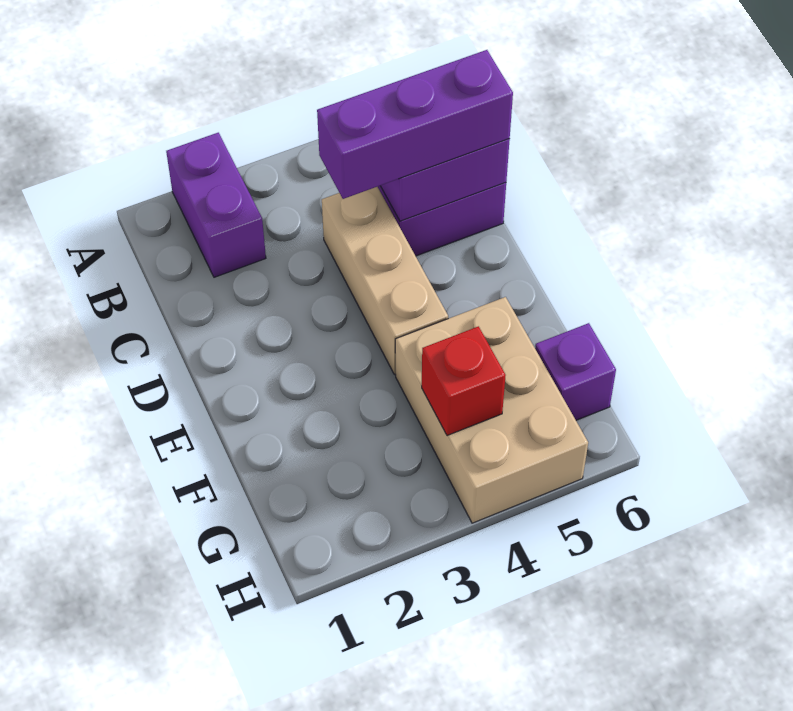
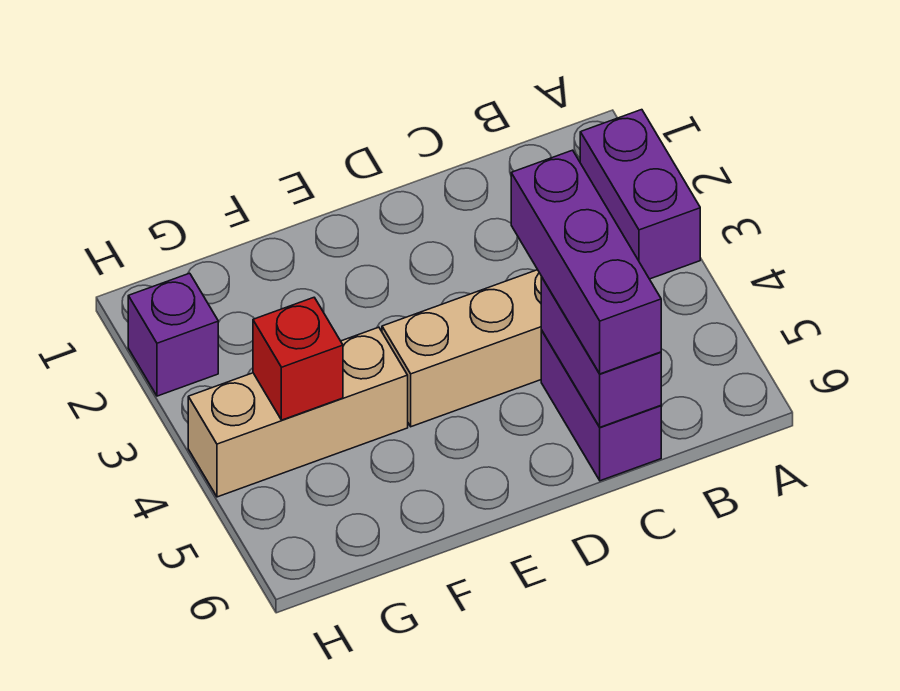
purple 1x2 brick [166,133,266,277] -> purple 1x2 brick turned to [580,110,700,279]
tan 2x3 brick [395,297,588,523] -> tan 1x3 brick [188,327,408,497]
purple 1x1 brick [535,323,616,420] -> purple 1x1 brick moved to [128,273,218,396]

